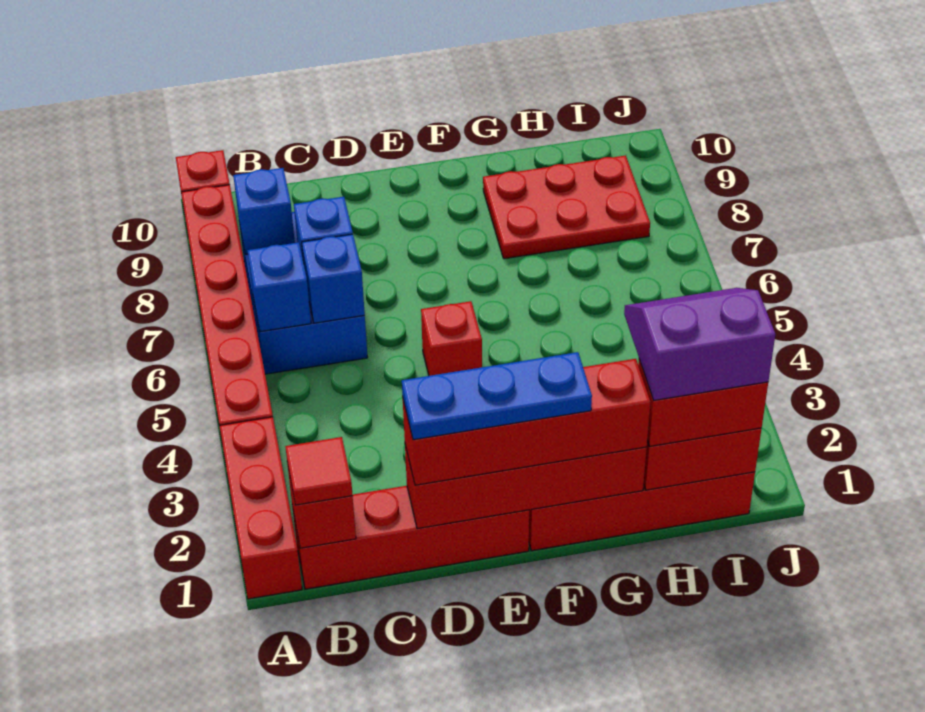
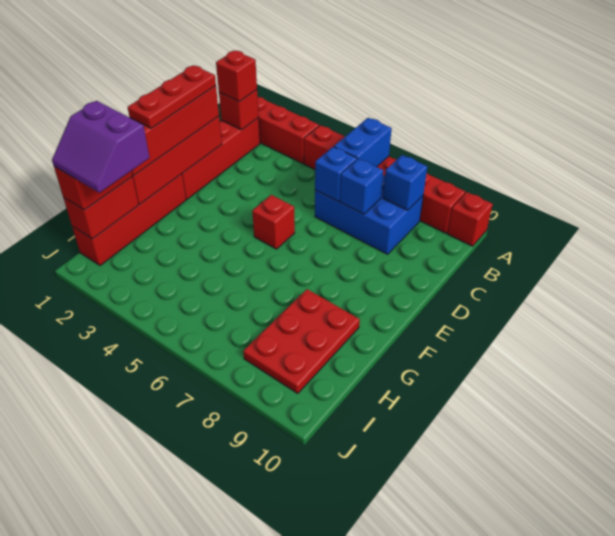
red 1x1 tile [285,437,353,505] -> red 1x1 brick [216,51,257,102]
blue 1x1 brick [247,242,311,332] -> blue 1x2 brick [334,118,392,167]
blue 1x3 plate [402,352,592,440] -> red 1x3 plate [128,65,216,128]
purple 2x2 slope [624,288,775,401] -> purple 2x2 slope turned to [52,101,150,193]

